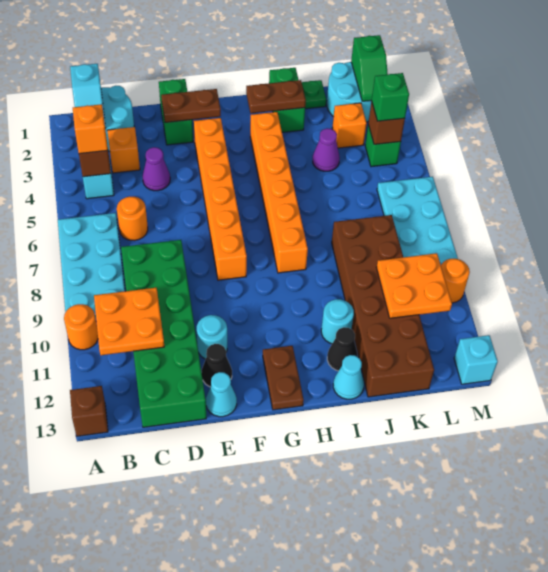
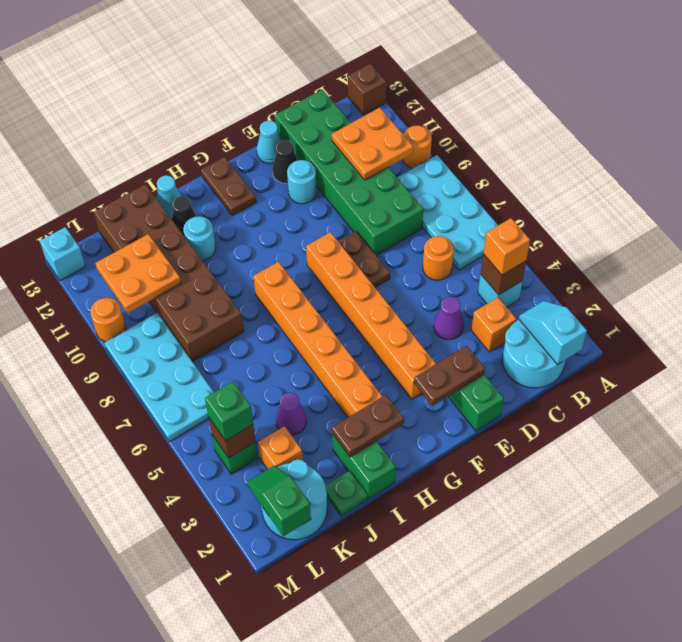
none -> brown 1x2 plate [338,231,390,287]

